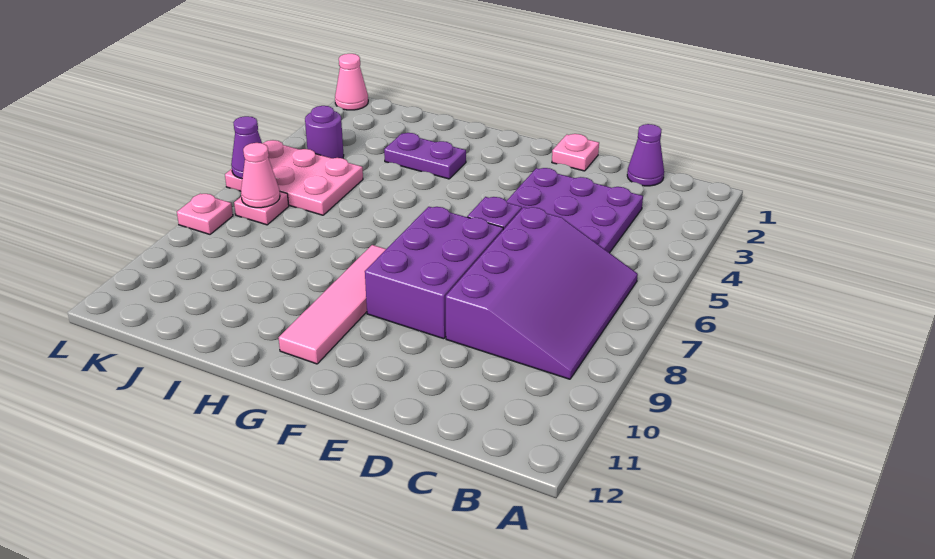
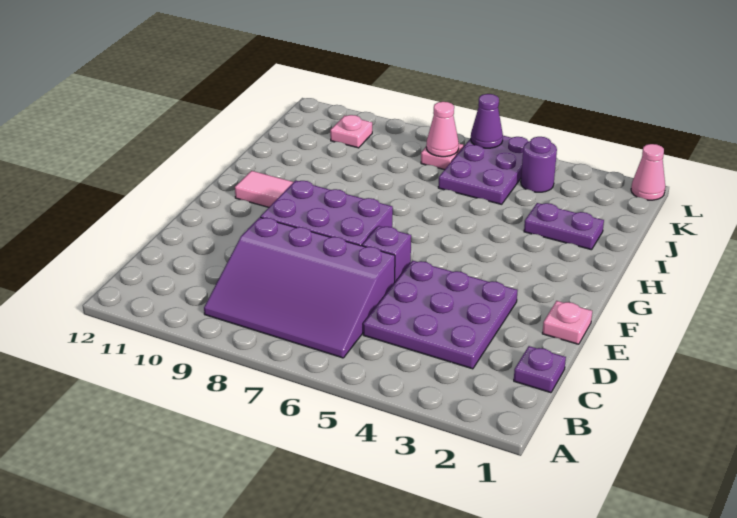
purple 1x1 cone [627,124,664,186] -> purple 1x1 plate [514,346,566,393]
purple 1x2 plate [384,133,466,179] -> purple 1x2 plate turned to [524,203,604,250]
pink 2x3 plate [225,140,363,215] -> purple 2x3 plate [438,136,529,204]
pink 1x1 plate [177,194,233,234] -> pink 1x1 plate moved to [330,115,372,148]

